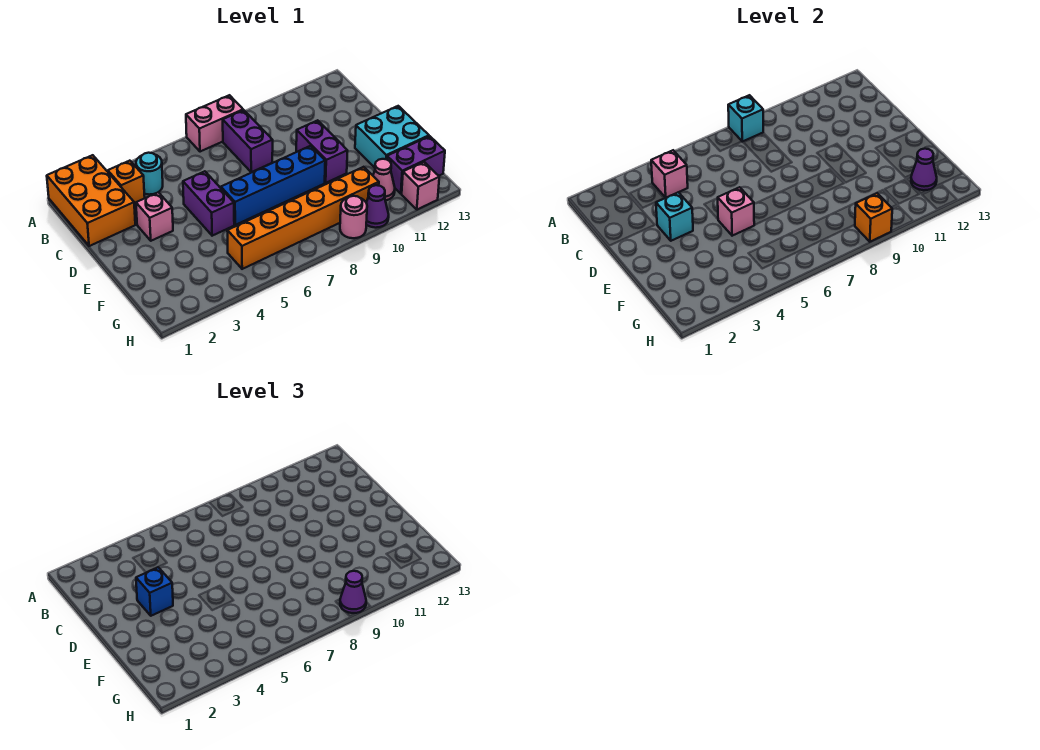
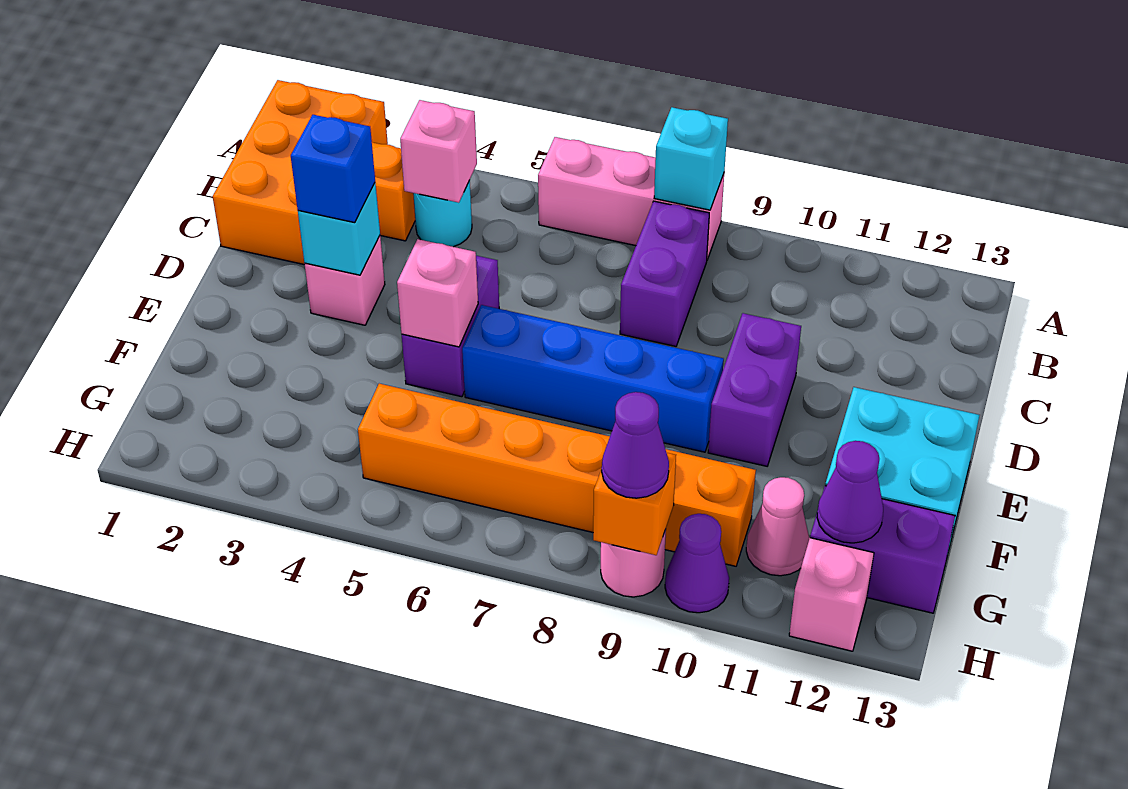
pink 1x2 brick [186,95,243,152] -> pink 1x3 brick [538,137,724,260]

